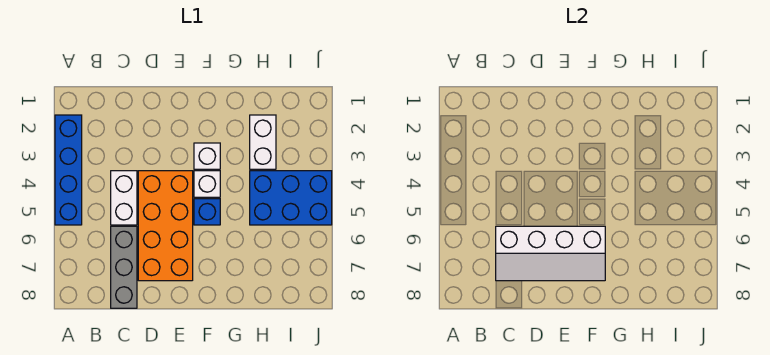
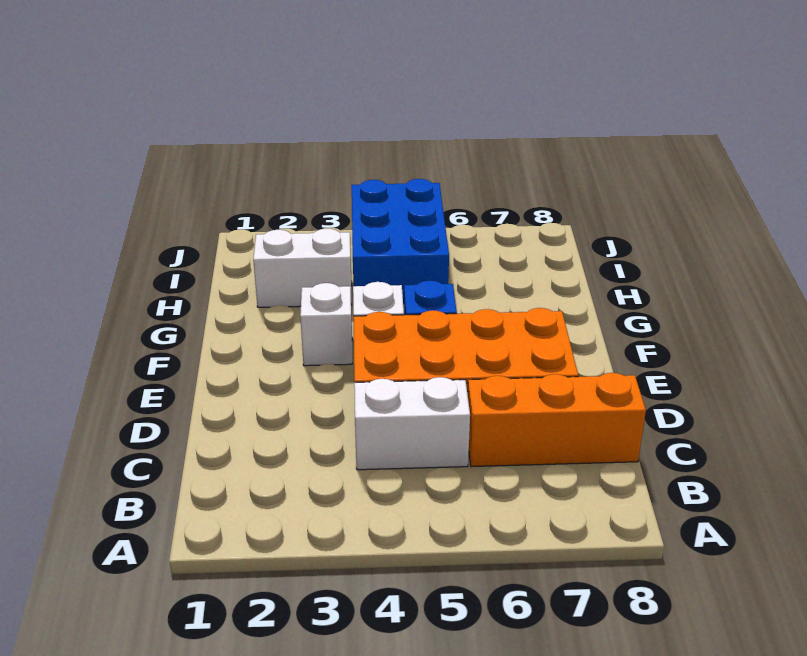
blue 1x4 brick [55,115,82,225] -> none
grey 1x3 brick [111,226,137,308] -> orange 1x3 brick [468,373,646,467]
white 2x4 slope [496,226,605,281] -> none

